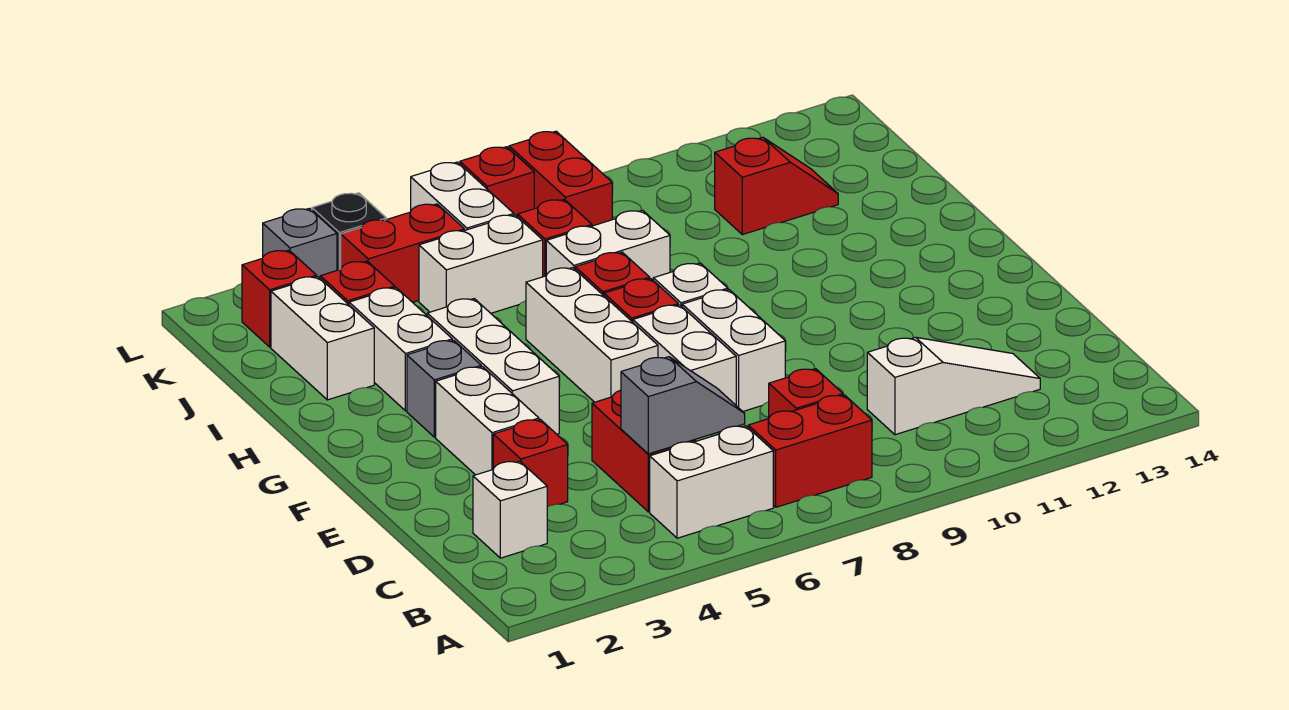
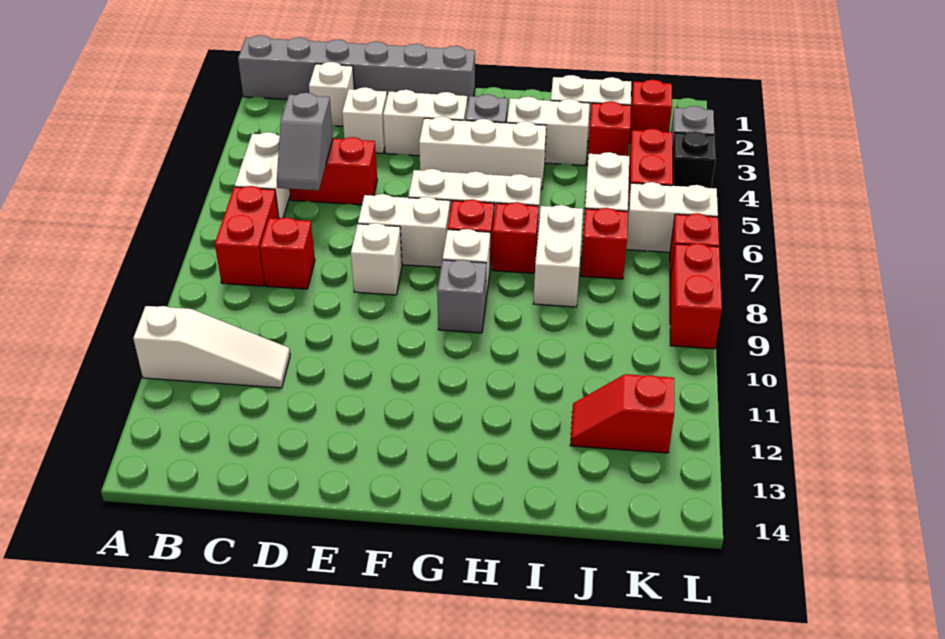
none -> grey 1x6 brick [238,35,475,107]
white 1x3 slope [867,337,1040,435] -> white 1x3 slope turned to [133,306,290,388]
red 1x1 brick [493,419,568,507] -> white 1x1 brick [342,87,387,153]
white 1x2 brick [682,290,785,411] -> white 1x1 brick [351,223,402,295]
none -> grey 1x1 brick [437,260,486,333]
red 1x2 slope [715,137,838,235] -> red 1x2 slope turned to [570,374,674,453]
red 1x2 brick [509,131,612,226] -> red 1x2 brick turned to [670,243,722,349]

